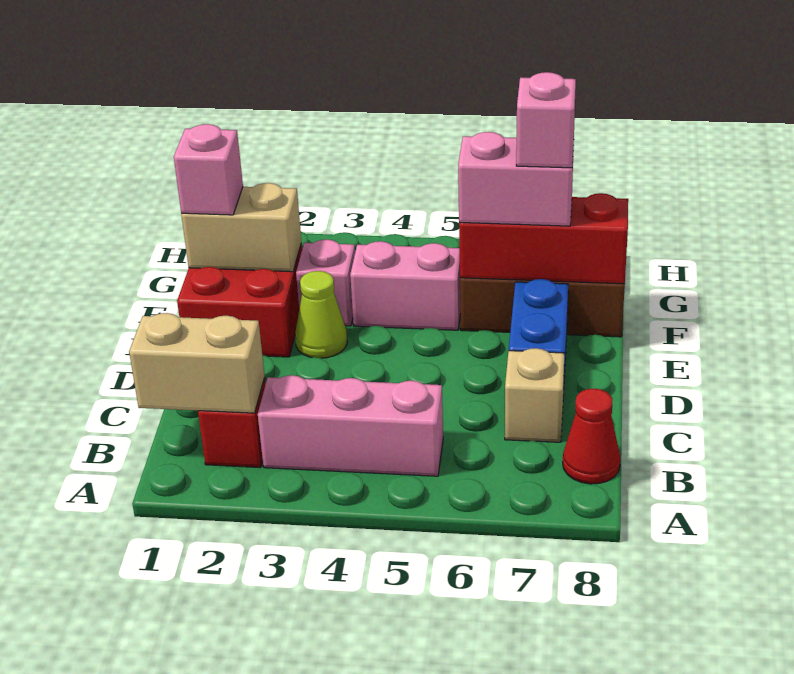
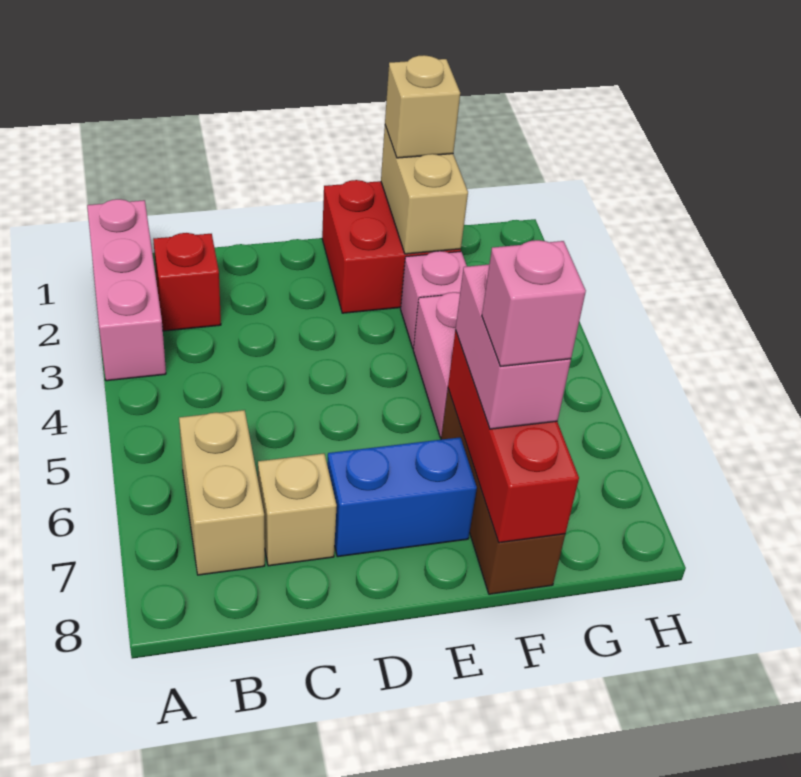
tan 1x2 brick [129,313,265,413] -> tan 1x2 brick moved to [179,410,265,575]
pink 1x3 brick [258,375,443,476] -> pink 1x3 brick moved to [87,199,166,381]
red 1x1 cone [563,389,620,484] -> none
lime 1x1 cone [295,271,347,358] -> none
pink 1x1 brick [174,124,243,215] -> tan 1x1 brick [385,55,460,158]

